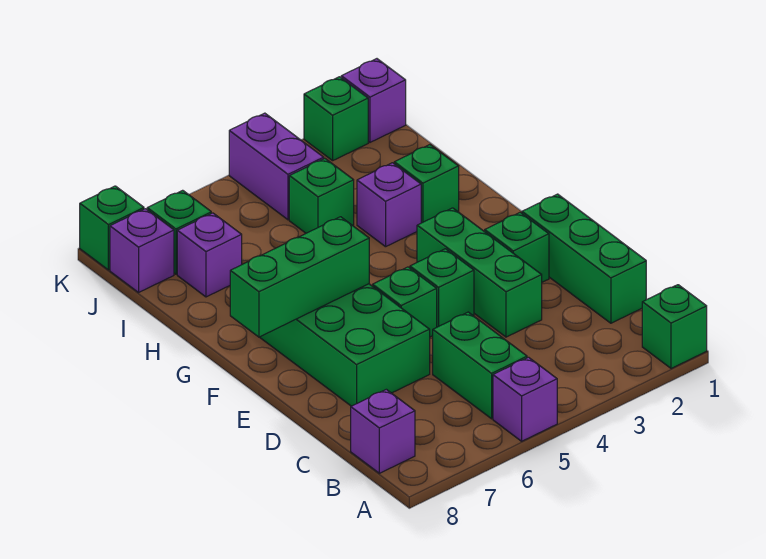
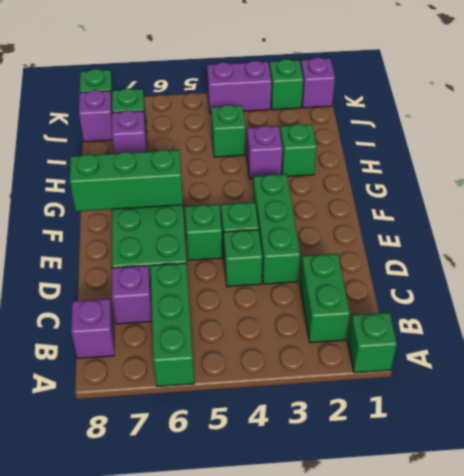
purple 1x1 brick [493,357,557,441] -> purple 1x1 brick moved to [112,266,152,324]
green 1x2 brick [433,312,527,419] -> green 1x2 brick moved to [300,254,350,343]
green 1x3 brick [522,194,646,323] -> green 1x3 brick moved to [150,263,194,387]
green 1x1 brick [485,212,549,282] -> green 1x1 brick moved to [224,230,262,287]
purple 1x2 brick [229,113,324,220] -> purple 1x2 brick turned to [207,61,272,113]

